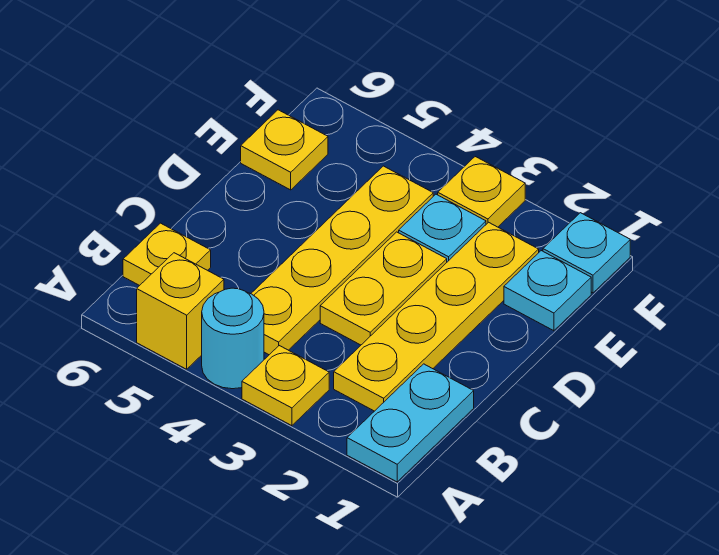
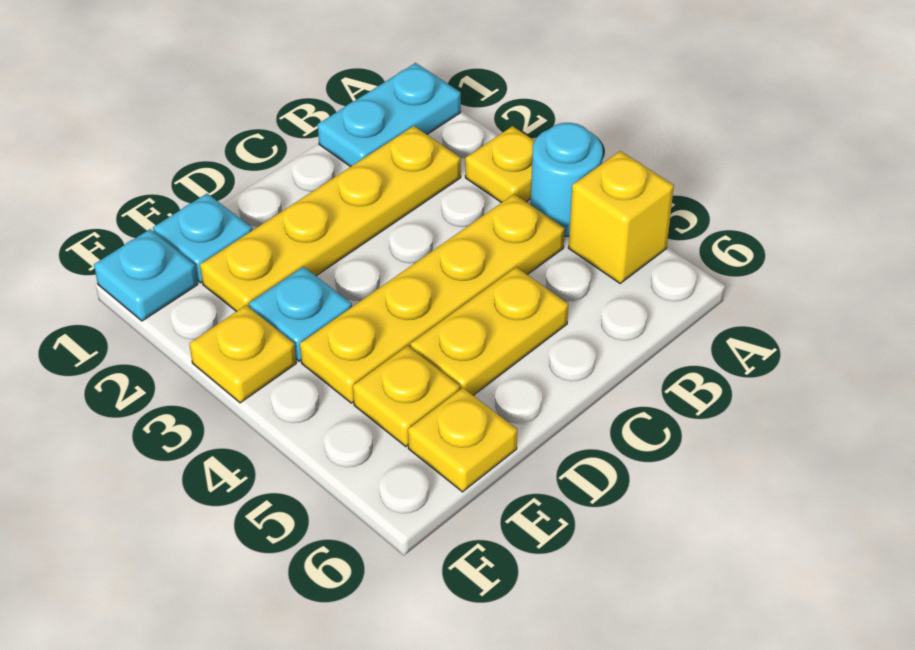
yellow 1x1 plate [123,223,211,286] -> yellow 1x1 plate moved to [353,346,460,446]
yellow 1x2 plate [320,232,447,345] -> yellow 1x2 plate moved to [410,267,569,395]

